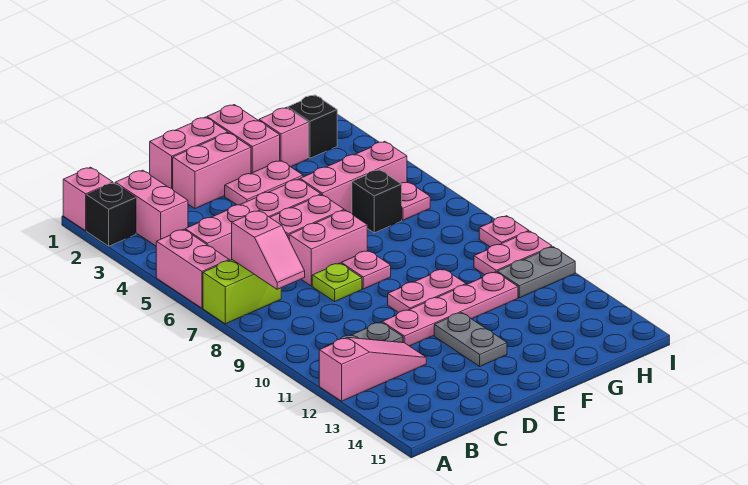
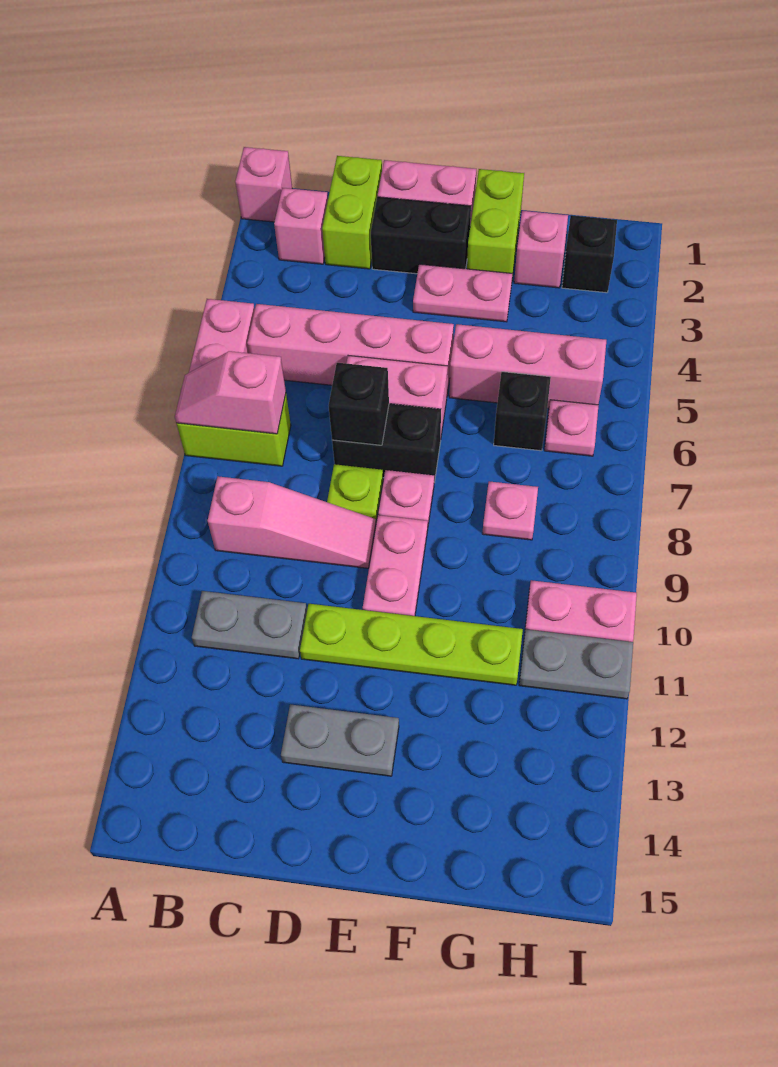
black 1x1 brick [87,183,136,246] -> black 1x1 brick moved to [329,363,389,445]
pink 1x3 slope [319,337,426,401] -> pink 1x3 slope moved to [207,476,376,568]
pink 1x2 brick [115,170,188,246] -> pink 1x1 brick [274,188,328,264]
pink 1x2 slope [232,211,305,289] -> pink 1x2 slope turned to [175,351,286,434]
none -> lime 1x2 brick [322,156,382,269]
pink 1x2 brick [173,133,251,209] -> black 1x2 brick [371,197,471,274]
pink 1x2 brick [289,210,367,286] -> black 1x2 brick [332,404,441,483]
pink 1x4 plate [382,272,518,346] -> lime 1x4 plate [300,604,523,685]
pink 1x2 plate [388,269,466,313] -> pink 1x2 plate turned to [363,515,428,616]
grey 1x2 plate [434,313,507,366] -> grey 1x2 plate turned to [281,704,399,776]
pink 1x2 brick [207,105,280,173] -> lime 1x2 brick [467,169,524,278]
pink 1x1 plate [479,216,529,247] -> pink 1x1 plate moved to [482,481,538,540]

